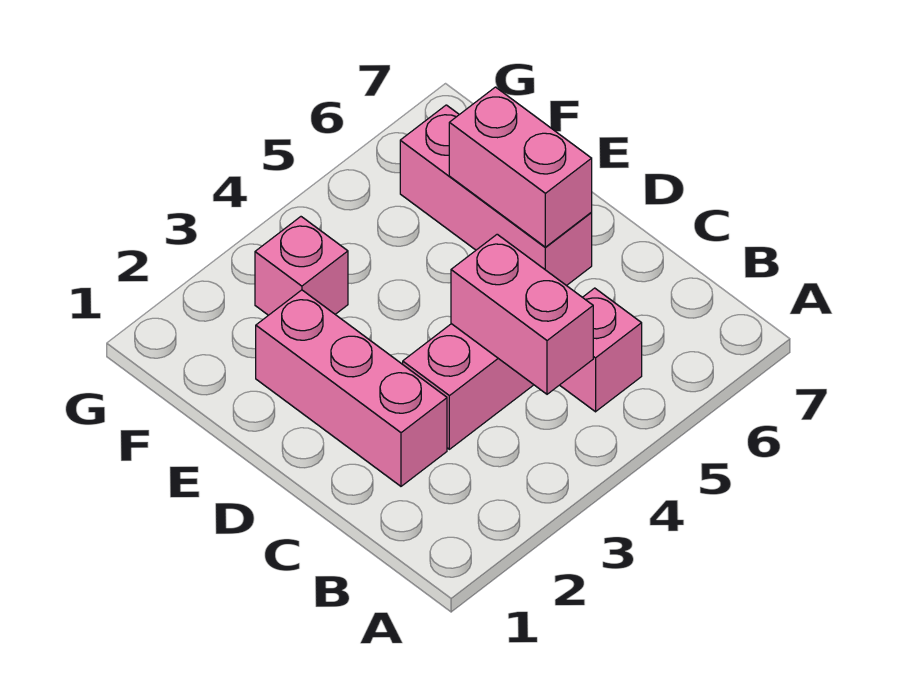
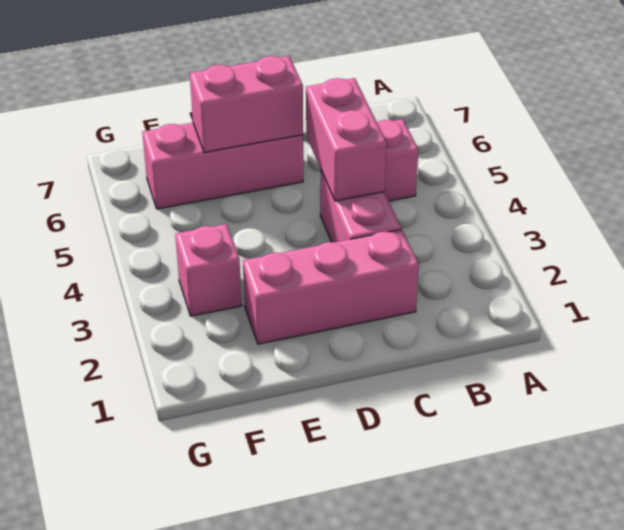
pink 1x2 brick [451,234,593,394] -> pink 1x2 brick turned to [306,78,386,201]

